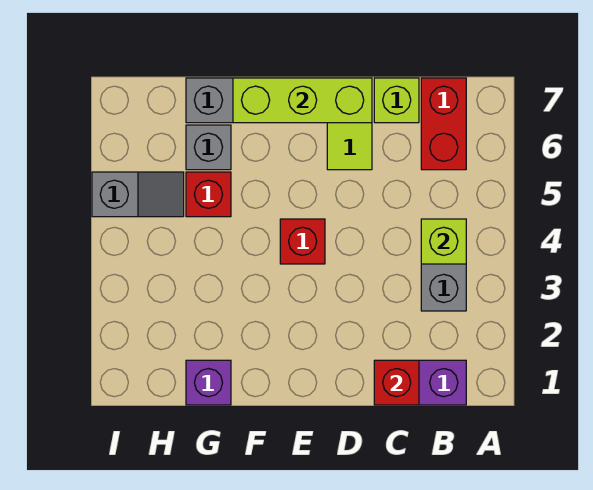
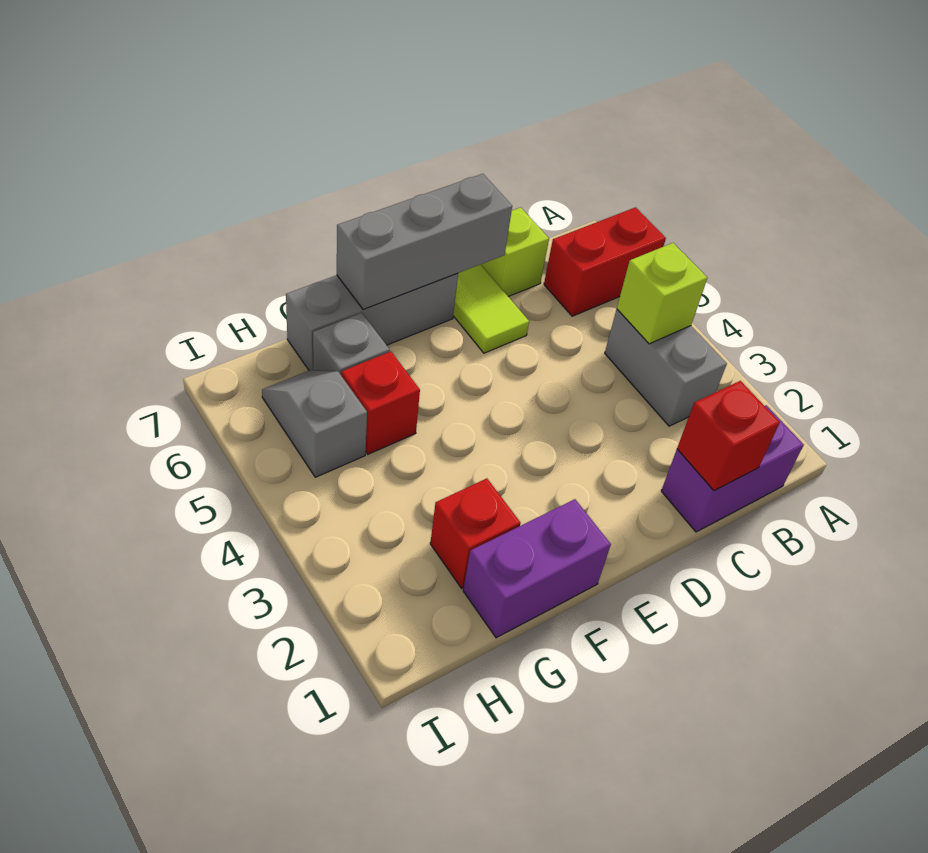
red 1x2 brick [421,78,466,170] -> red 1x2 brick turned to [544,207,666,316]
lime 1x3 brick [233,78,372,123] -> grey 1x3 brick [337,174,512,309]
red 1x1 brick [280,219,325,264] -> red 1x1 brick moved to [430,478,521,588]
purple 1x1 brick [186,360,231,405] -> purple 1x2 brick [463,499,611,638]
grey 1x2 slope [92,172,184,217] -> grey 1x2 slope turned to [262,370,367,477]

